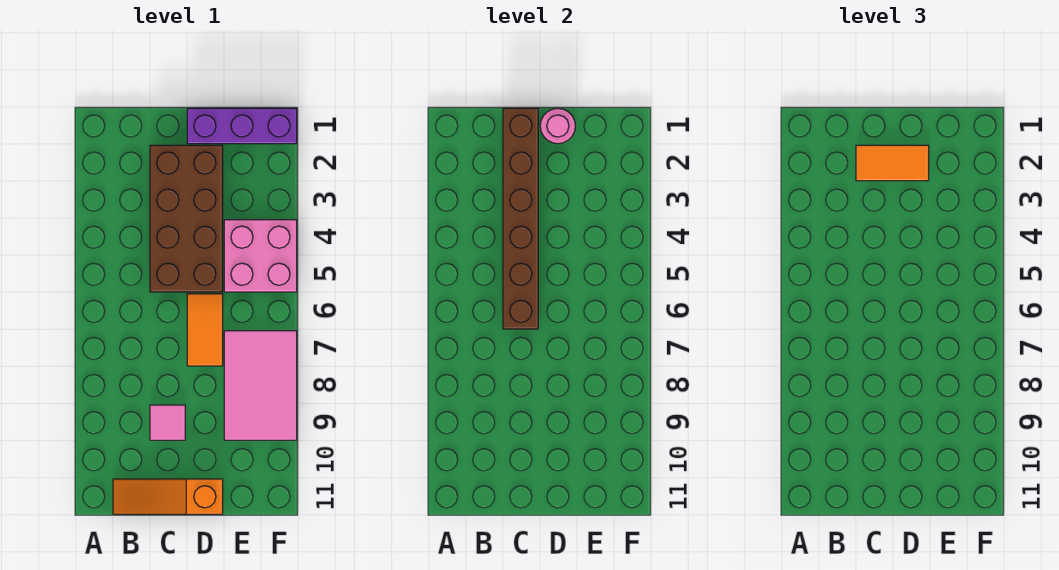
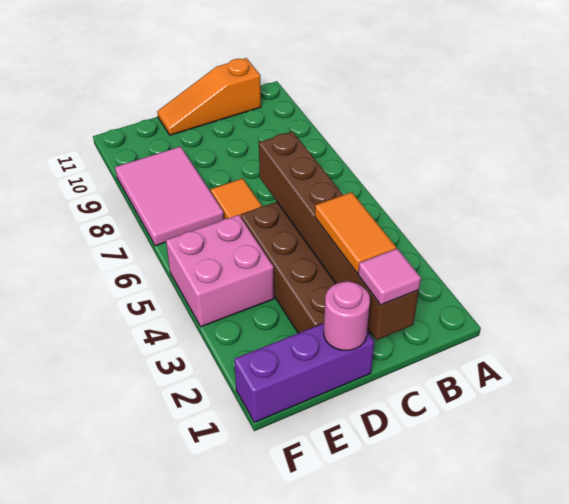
orange 1x3 slope [113,479,223,514] -> orange 1x3 slope turned to [157,58,261,135]
orange 1x2 tile [856,145,929,181] -> orange 1x2 tile turned to [315,192,396,273]
pink 1x1 tile [150,405,185,440] -> pink 1x1 tile moved to [358,249,421,305]

